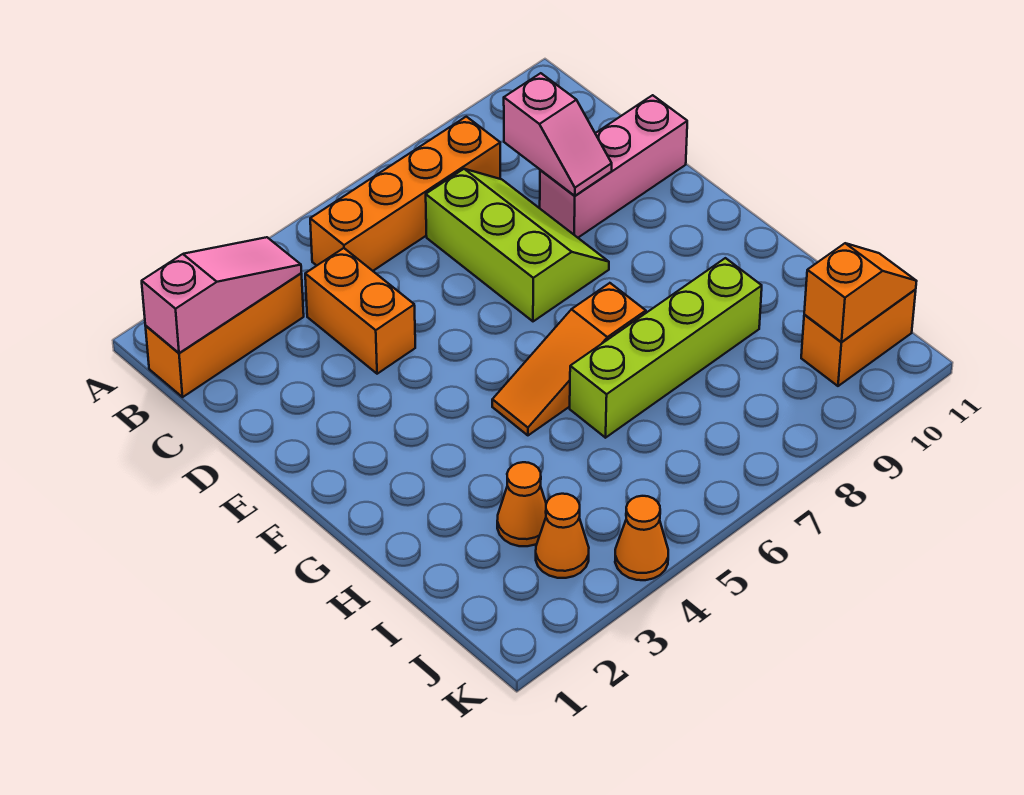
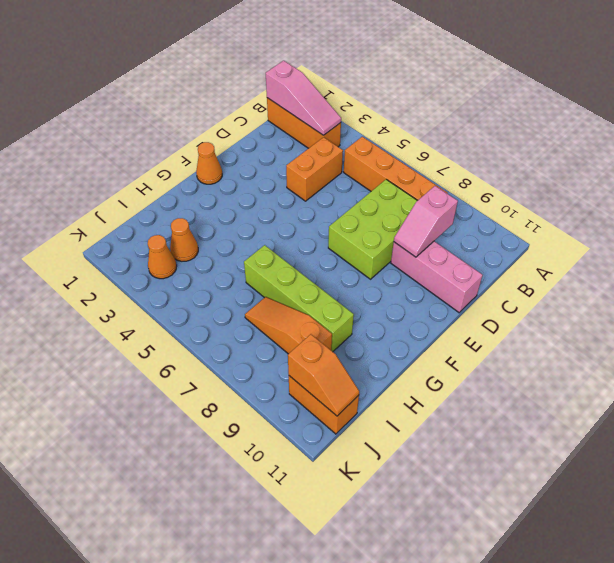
lime 2x3 slope [426,169,609,321] -> lime 2x3 brick [328,179,418,279]
orange 1x3 slope [492,283,646,435] -> orange 1x3 slope moved to [245,297,332,354]
orange 1x1 cone [615,496,668,580] -> orange 1x1 cone moved to [196,142,222,184]

